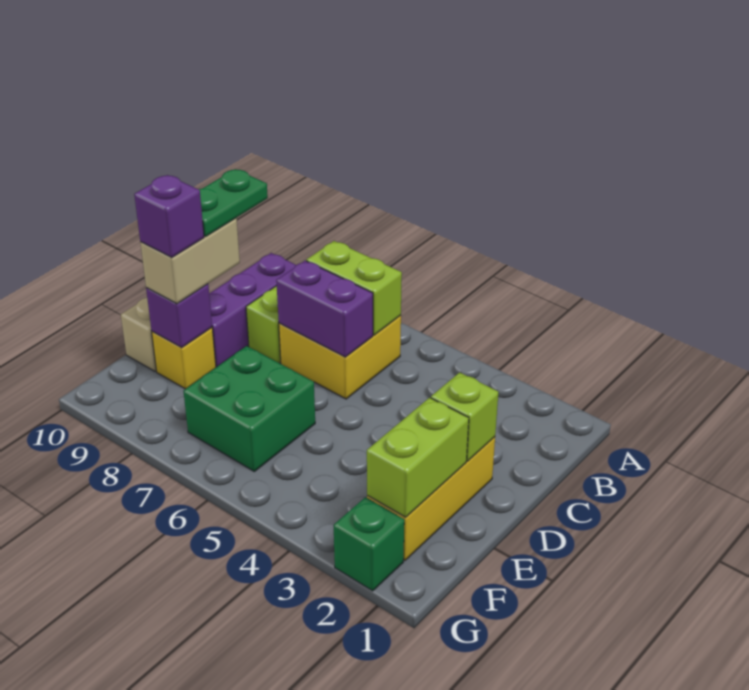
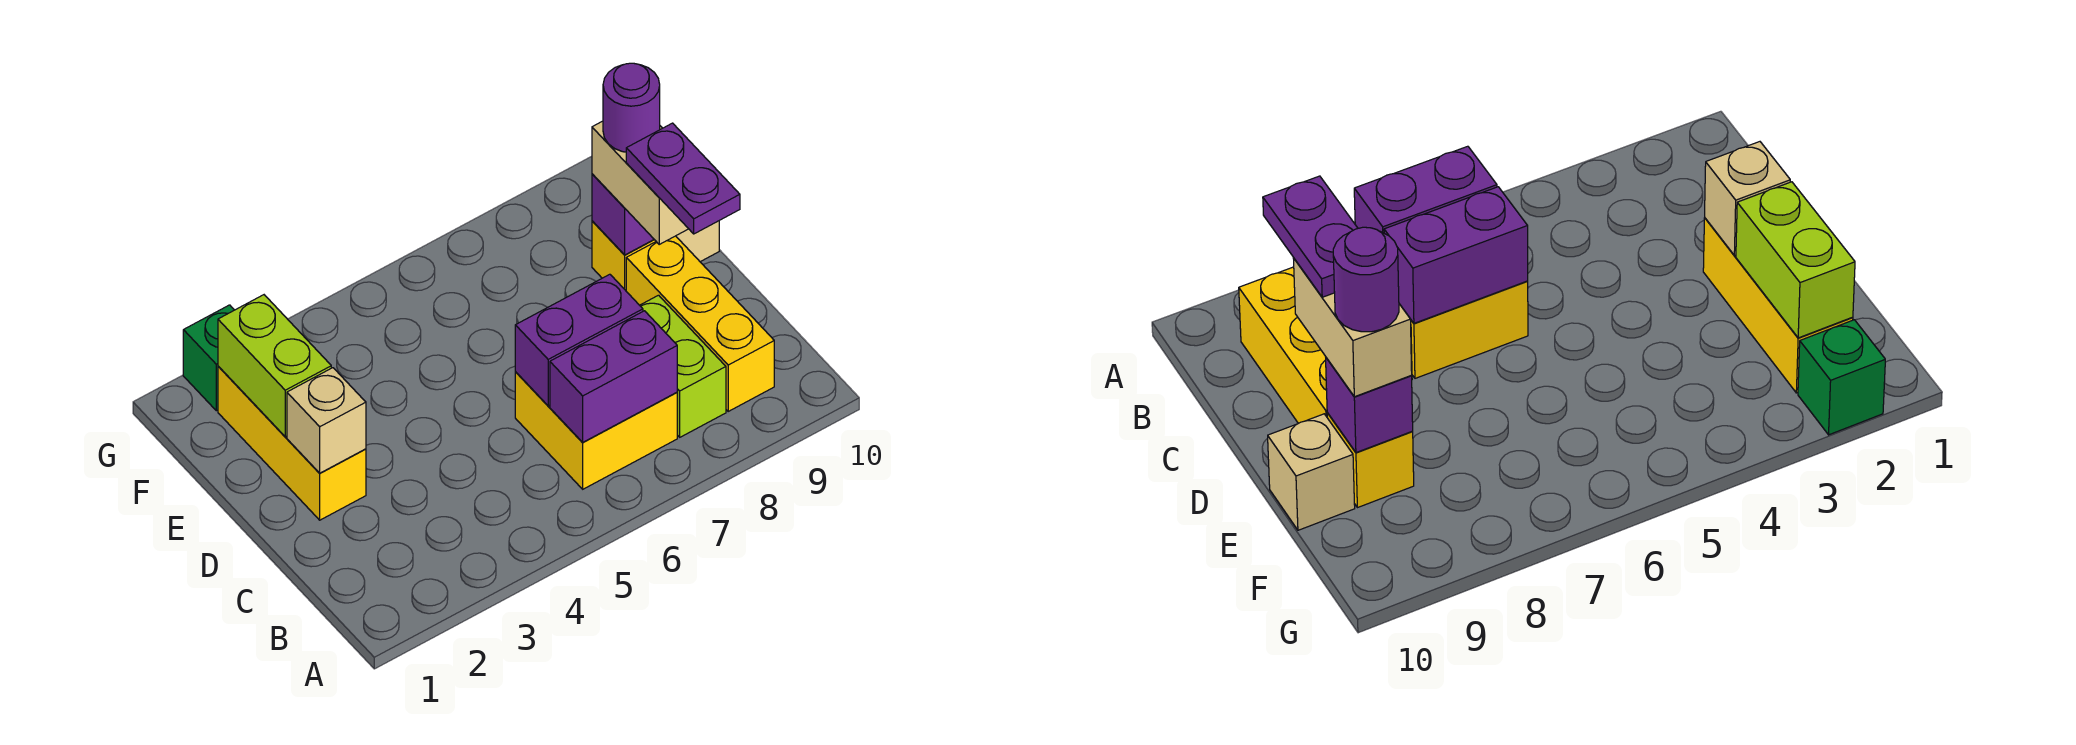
lime 1x2 brick [306,241,402,335] -> purple 1x2 brick [550,311,677,442]
purple 1x3 brick [209,253,296,367] -> yellow 1x3 brick [626,236,774,411]
green 1x2 plate [199,169,268,236] -> purple 1x2 plate [626,123,740,234]
lime 1x1 brick [431,372,498,461] -> tan 1x1 brick [287,368,366,473]
green 2x2 brick [183,346,315,471] -> none
purple 1x1 brick [134,175,204,257] -> purple 1x1 round brick [603,63,660,152]

